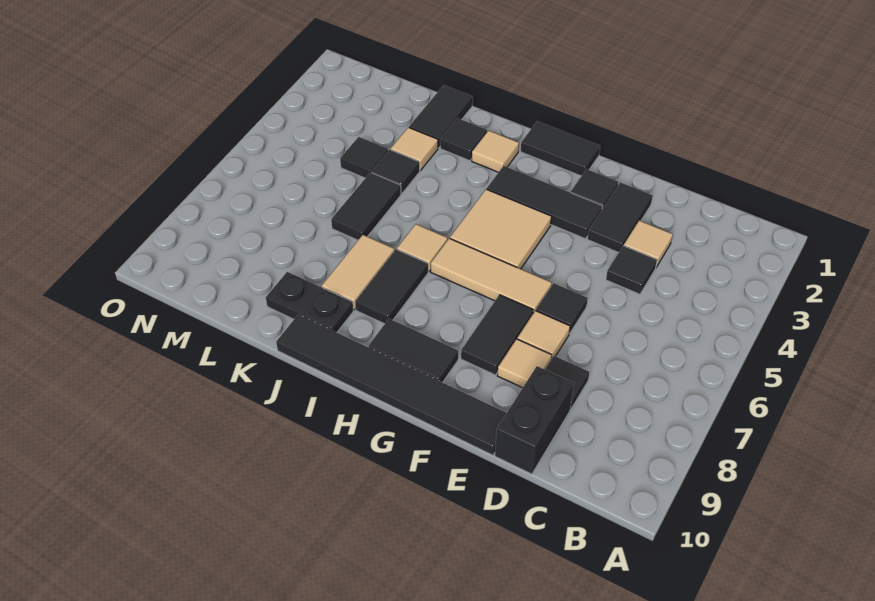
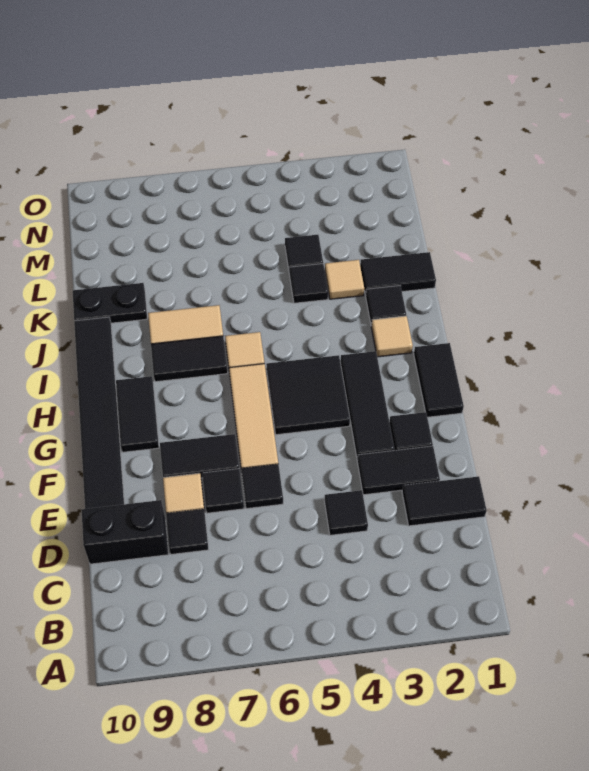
tan 1x1 tile [624,221,673,267] -> none
tan 1x1 tile [517,311,570,359] -> black 1x1 tile [202,469,244,513]
tan 2x2 tile [450,189,552,269] -> black 2x2 tile [266,355,350,435]
black 1x2 plate [266,272,353,333] -> black 1x2 plate turned to [73,283,147,323]
black 1x2 tile [331,172,401,240] -> black 1x2 tile moved to [402,476,487,526]

